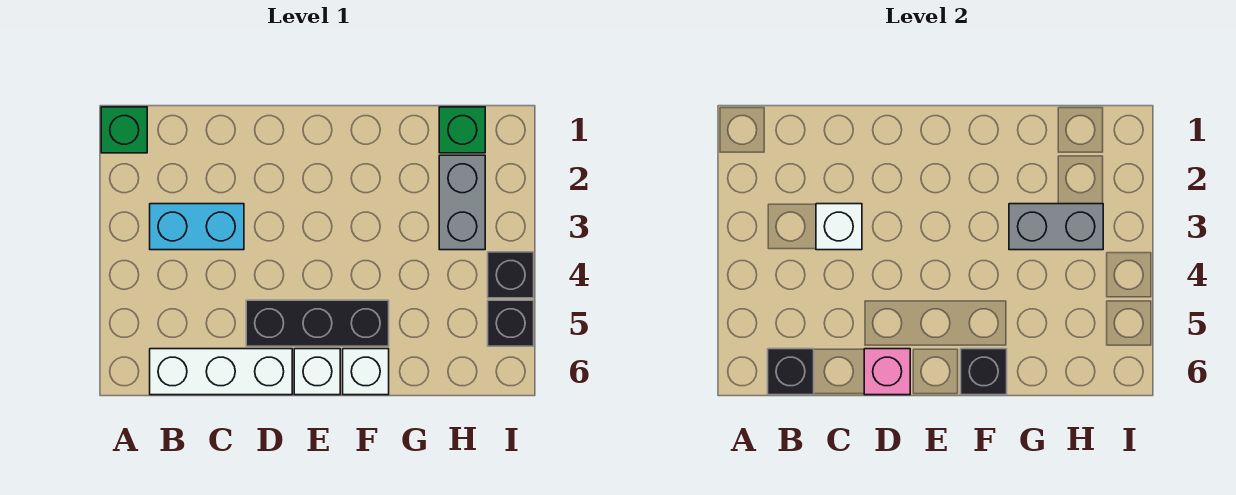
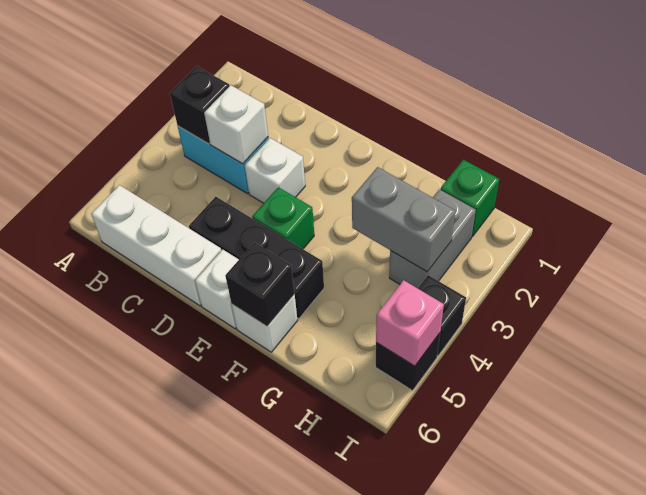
green 1x1 brick [101,107,147,153] -> green 1x1 brick moved to [252,187,314,249]
black 1x1 brick [768,349,814,395] -> black 1x1 brick moved to [170,66,229,144]
none -> white 1x1 brick [245,138,305,203]
pink 1x1 brick [864,349,910,395] -> pink 1x1 brick moved to [376,280,444,366]

